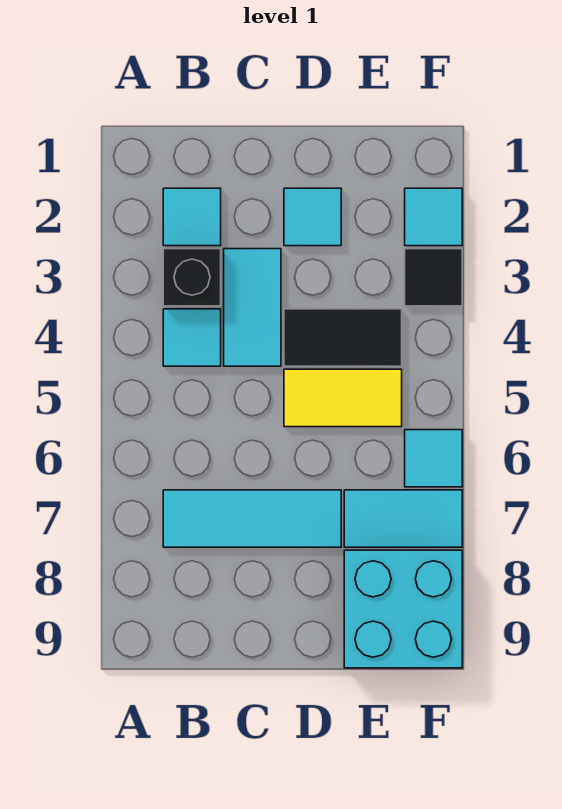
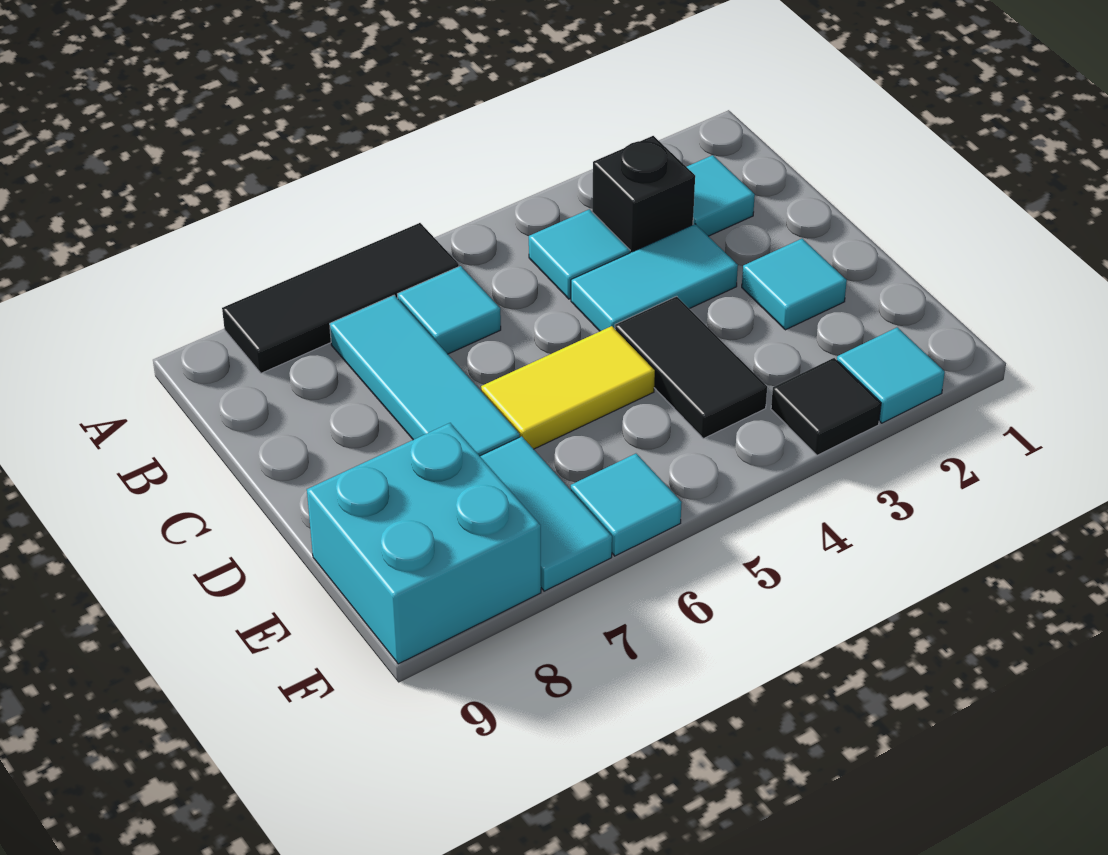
none -> black 1x3 tile [222,223,459,373]
none -> cyan 1x1 tile [398,266,501,354]
yellow 1x2 tile [284,369,402,427] -> yellow 1x2 tile turned to [481,326,655,449]

